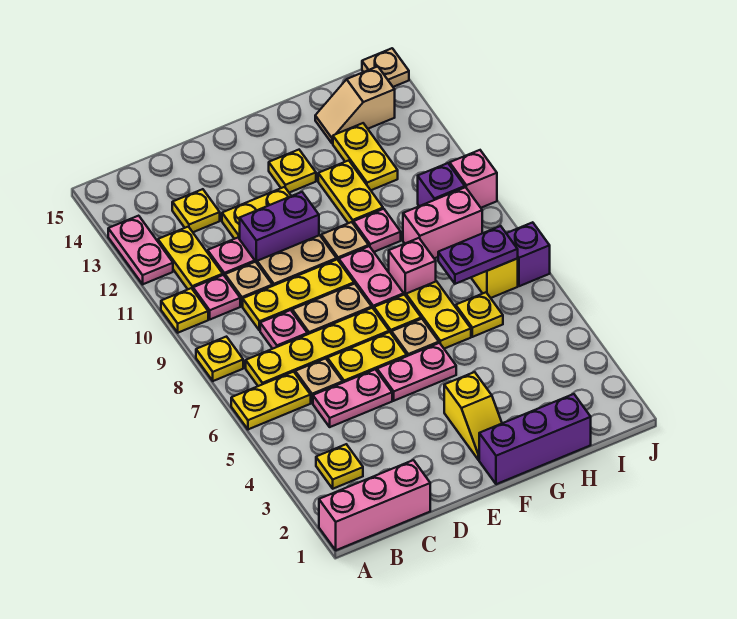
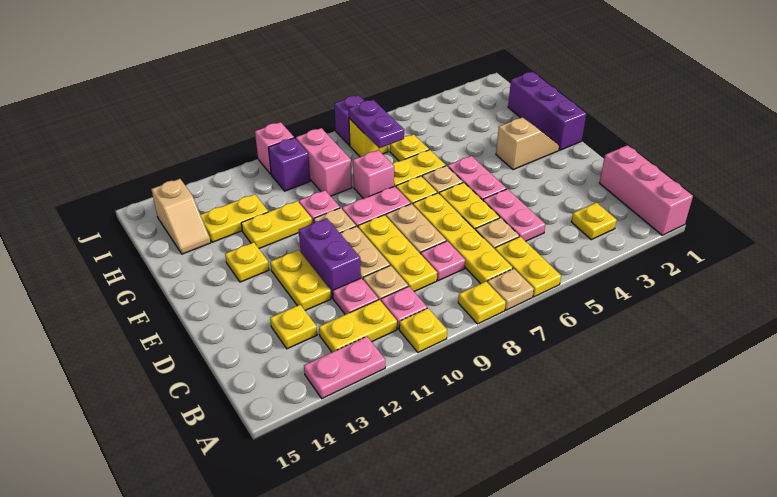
yellow 1x2 slope [444,372,502,460] -> tan 1x2 slope [496,117,559,170]
tan 1x1 plate [362,48,409,87] -> tan 1x1 plate moved to [487,269,534,310]

